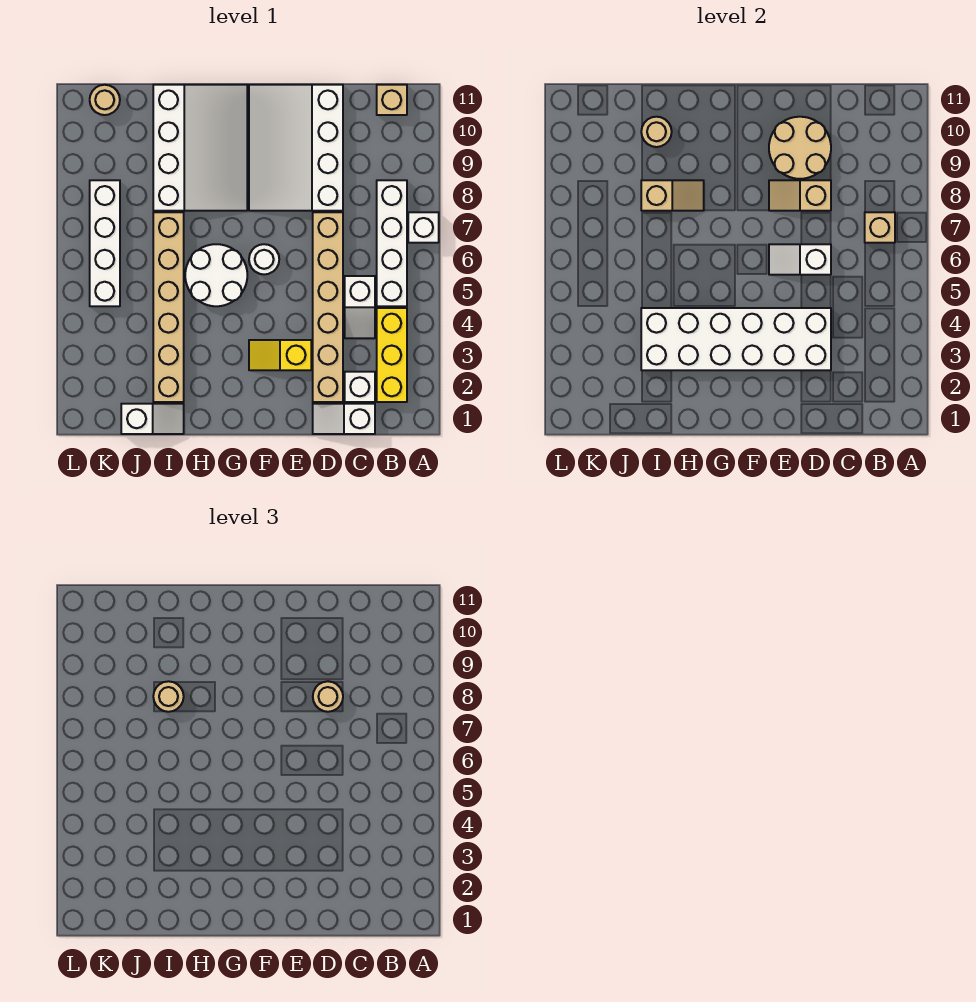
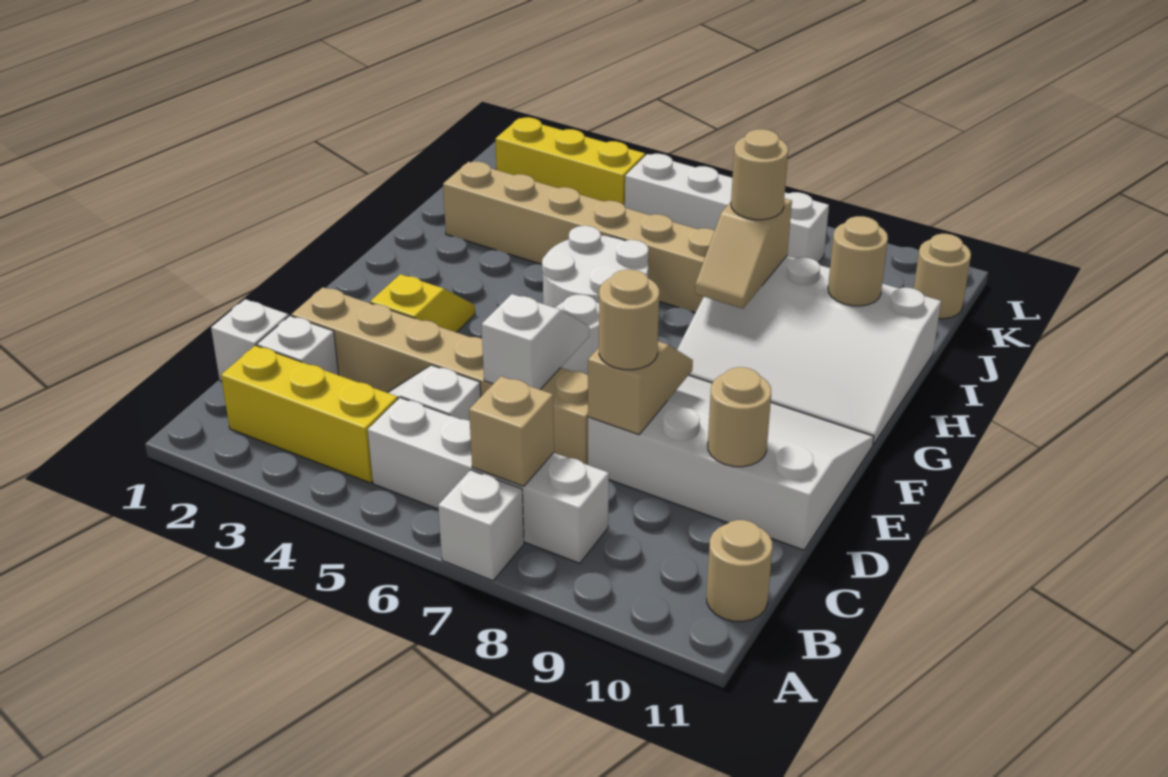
tan 1x1 brick [377,85,407,115] -> tan 1x1 round brick [707,520,773,622]
white 2x6 brick [641,308,831,370] -> none
tan 2x2 round brick [769,117,831,179] -> tan 1x1 round brick [708,367,771,467]
white 1x2 slope [121,404,184,434] -> none
none -> yellow 1x3 brick [496,117,645,206]

